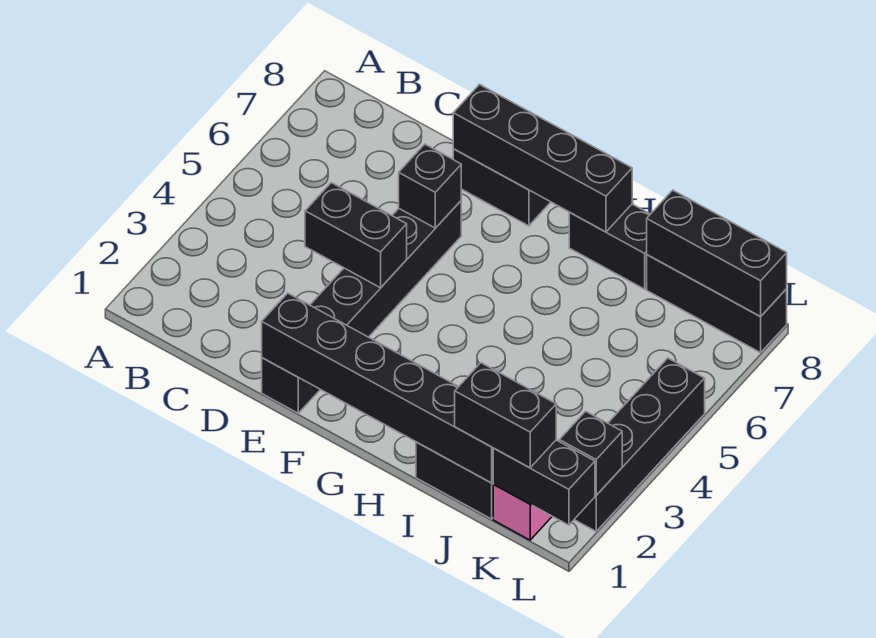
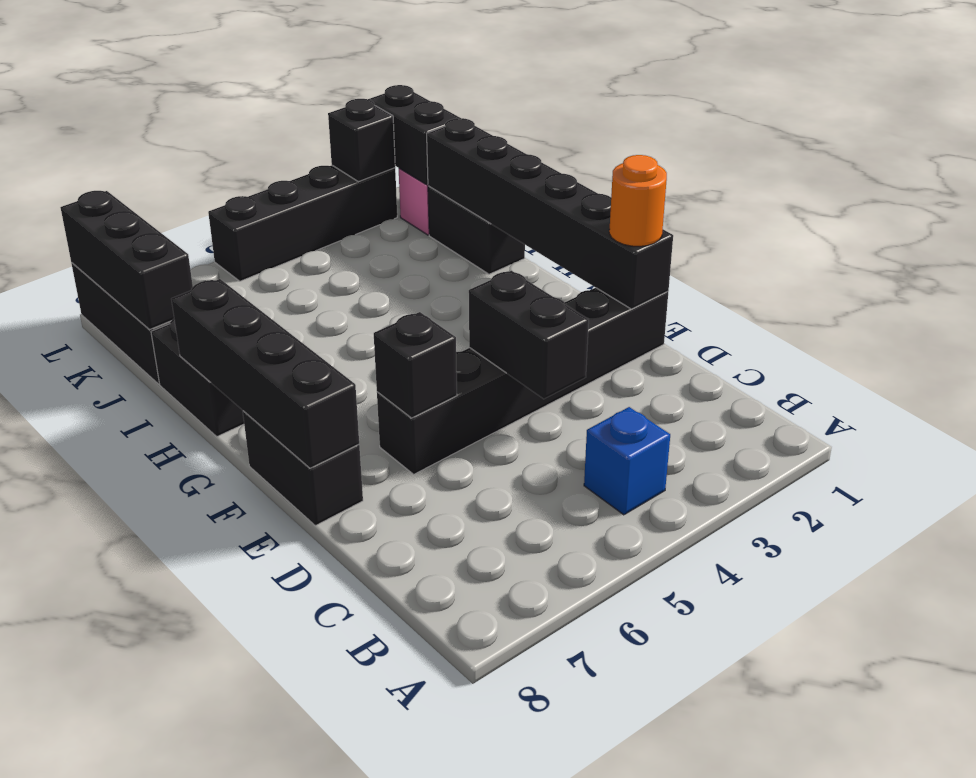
none -> blue 1x1 brick [584,407,670,515]
none -> orange 1x1 round brick [609,155,667,246]
black 1x2 brick [455,363,556,468] -> none

